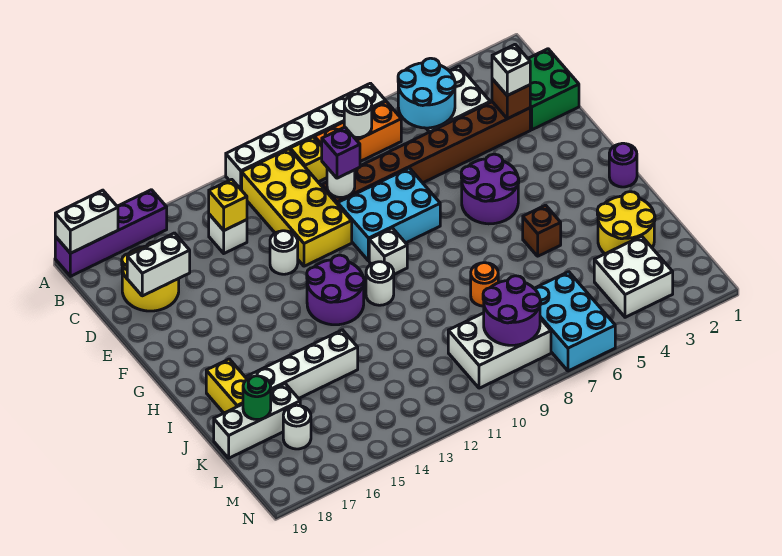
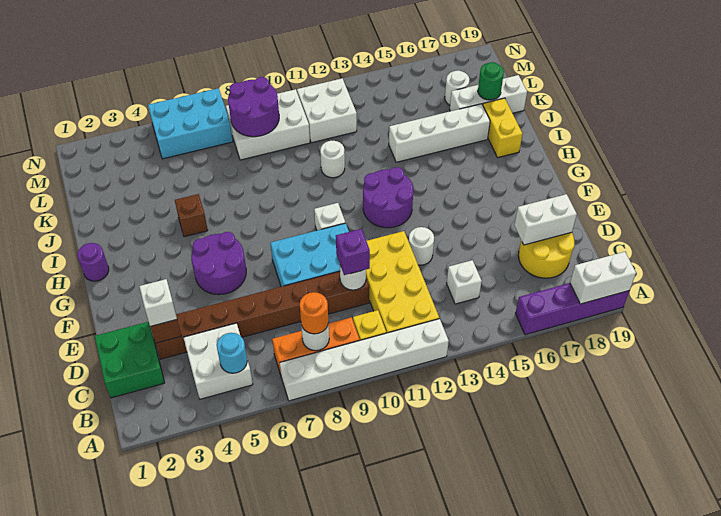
cyan 2x2 round brick [398,58,455,128] -> cyan 1x1 round brick [217,333,247,373]
yellow 1x1 brick [209,179,247,230] -> none
white 1x1 round brick [366,262,394,305] -> white 1x1 round brick moved to [320,141,345,178]
yellow 2x2 round brick [597,192,655,254] -> none
orange 1x1 round brick [471,263,498,306] -> orange 1x1 round brick moved to [300,292,329,334]
white 2x2 brick [594,236,673,317] -> white 2x2 brick moved to [297,78,357,143]
cyan 2x3 brick [534,272,615,371] -> cyan 2x3 brick turned to [148,88,233,159]

